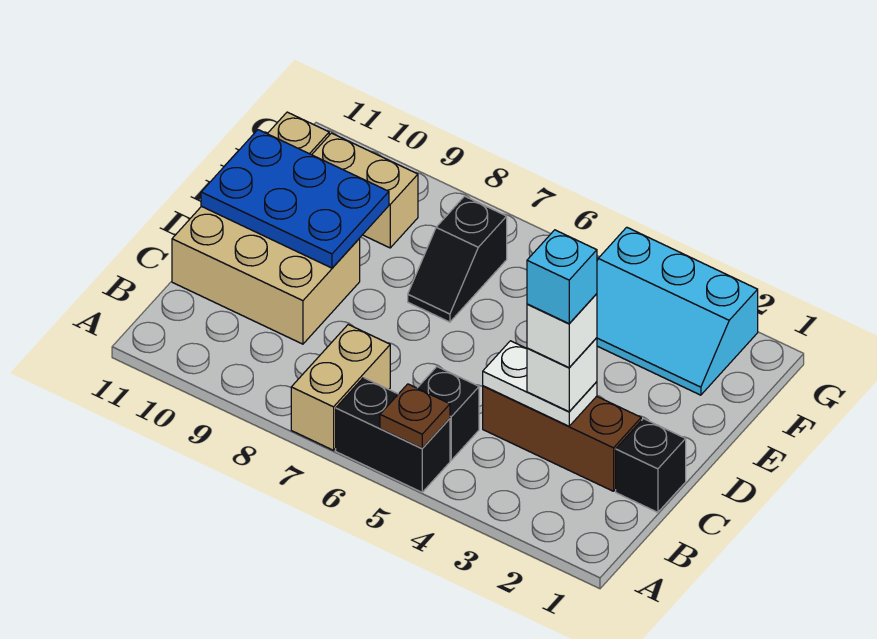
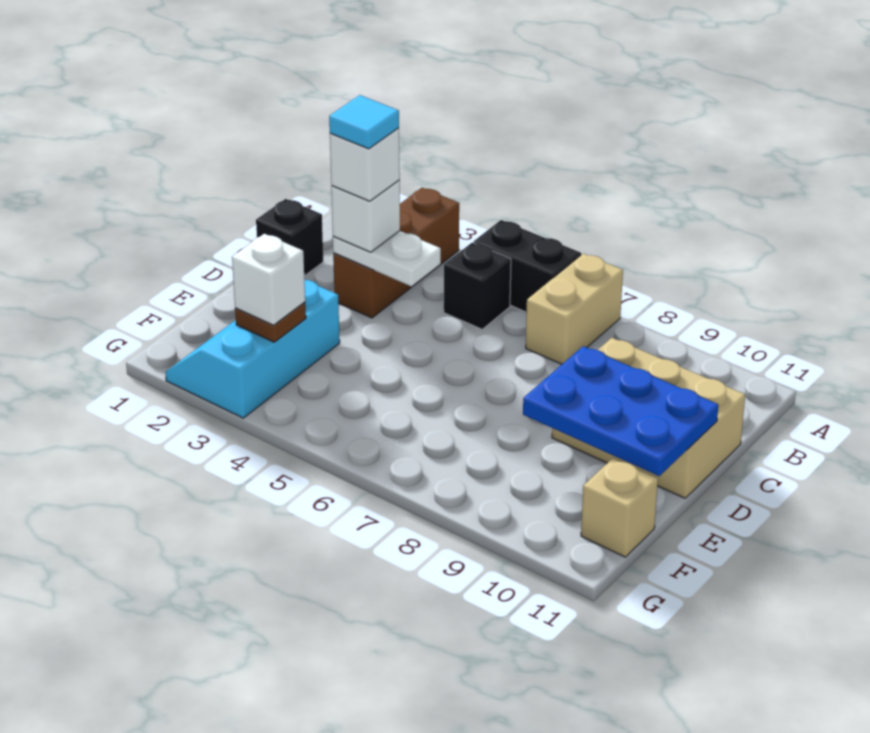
brown 1x1 plate [380,384,450,448] -> brown 1x1 plate moved to [235,302,306,342]
brown 1x3 brick [483,386,641,491] -> brown 1x3 brick turned to [333,188,459,318]
cyan 1x1 brick [527,230,597,324] -> cyan 1x1 tile [329,95,399,149]
black 1x2 slope [408,196,507,322] -> none
cyan 2x3 slope [597,227,758,395] -> cyan 2x3 slope turned to [165,280,340,418]
none -> white 1x1 brick [232,234,305,325]
tan 1x2 brick [312,133,418,248] -> none

